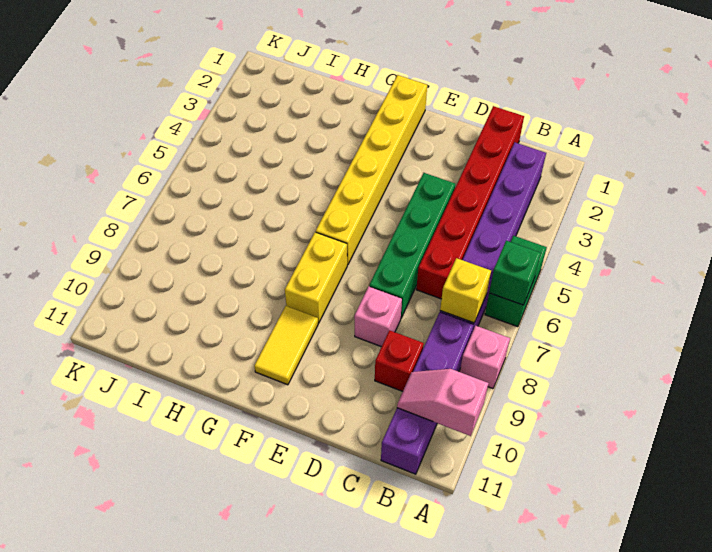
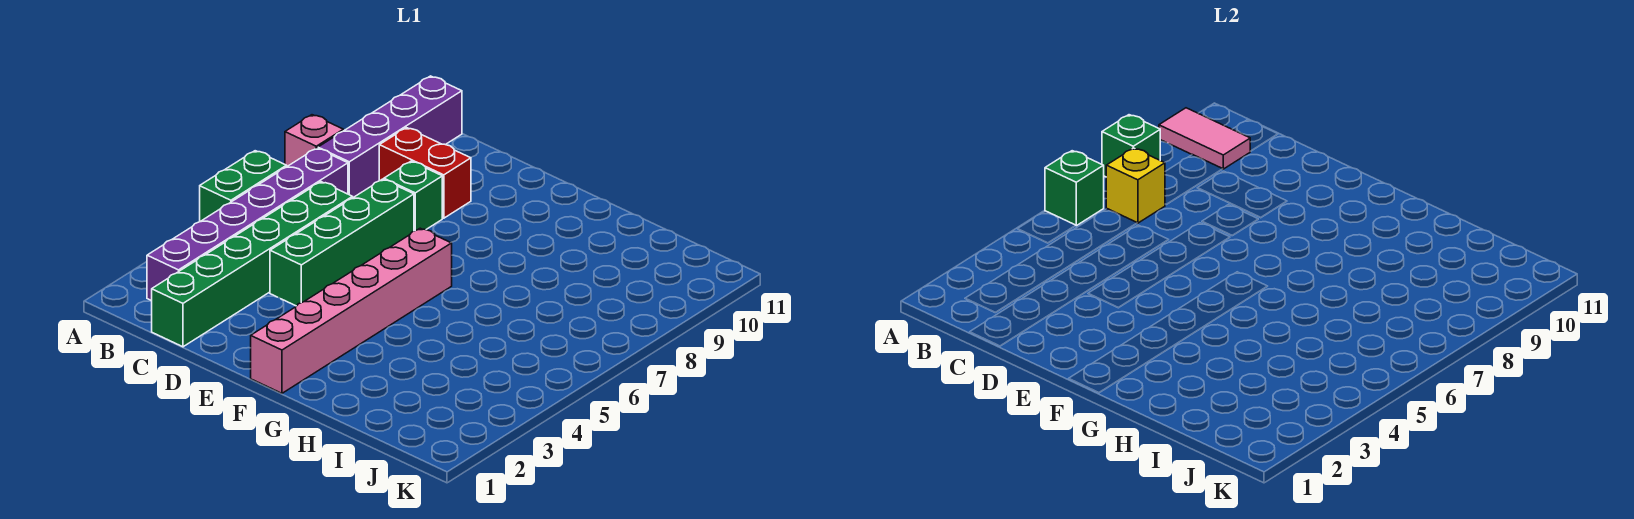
none -> green 1x1 brick [1102,115,1160,177]
pink 1x2 slope [397,369,488,436] -> pink 1x2 tile [1159,108,1250,169]
red 1x6 brick [416,106,524,299] -> green 1x6 brick [152,182,353,347]
red 1x1 brick [375,330,424,391] -> red 1x2 brick [379,128,471,218]
pink 1x1 brick [354,286,402,347] -> green 1x1 brick [384,161,442,231]
yellow 1x6 brick [316,75,427,265] -> pink 1x6 brick [251,228,452,393]
yellow 1x2 brick [285,232,347,323] -> none
yellow 1x2 tile [254,306,318,385] -> none

